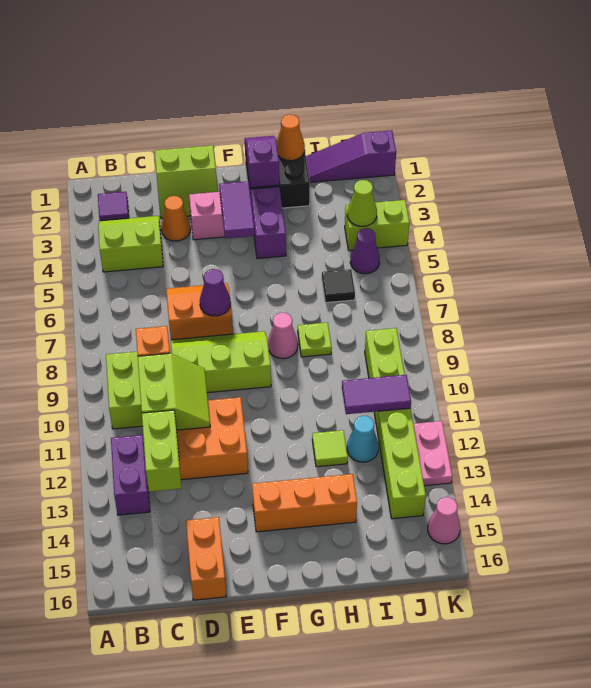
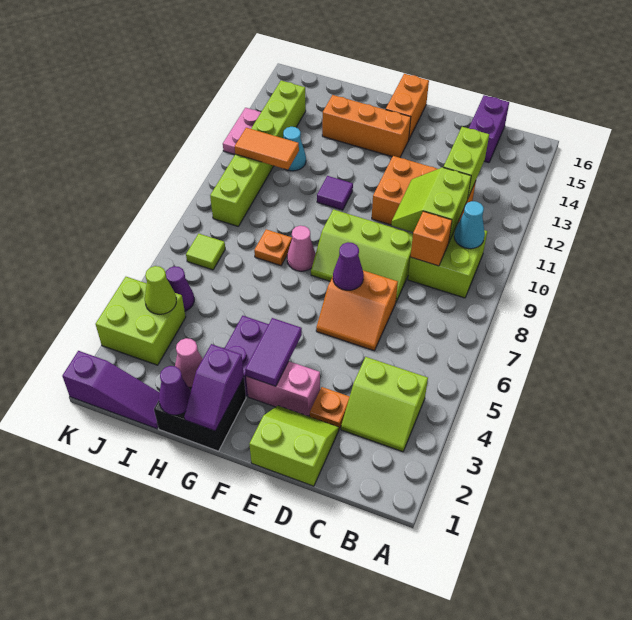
purple 1x1 tile [98,192,129,221] -> purple 1x1 tile moved to [317,176,353,210]
none -> cyan 1x1 cone [454,201,485,249]
purple 1x2 brick [111,435,150,515] -> purple 1x2 brick moved to [469,95,509,163]
orange 1x1 cone [161,196,191,241] -> orange 1x1 plate [310,387,350,429]
orange 1x2 brick [186,517,226,600] -> orange 1x2 brick moved to [386,74,429,139]
orange 1x1 cone [276,114,305,161] -> purple 1x1 cone [159,366,191,415]
lime 1x1 plate [298,322,332,357] -> orange 1x1 plate [254,229,292,266]
lime 1x1 tile [312,430,348,467] -> lime 1x1 tile moved to [186,234,225,270]
black 1x1 tile [322,269,355,303] -> none
purple 1x2 tile [342,375,411,414] -> orange 1x2 tile [235,128,299,170]
lime 1x2 brick [345,200,409,250] -> lime 2x2 brick [96,277,186,365]
pink 1x1 cone [428,497,460,544] -> pink 1x1 cone moved to [175,338,203,387]

